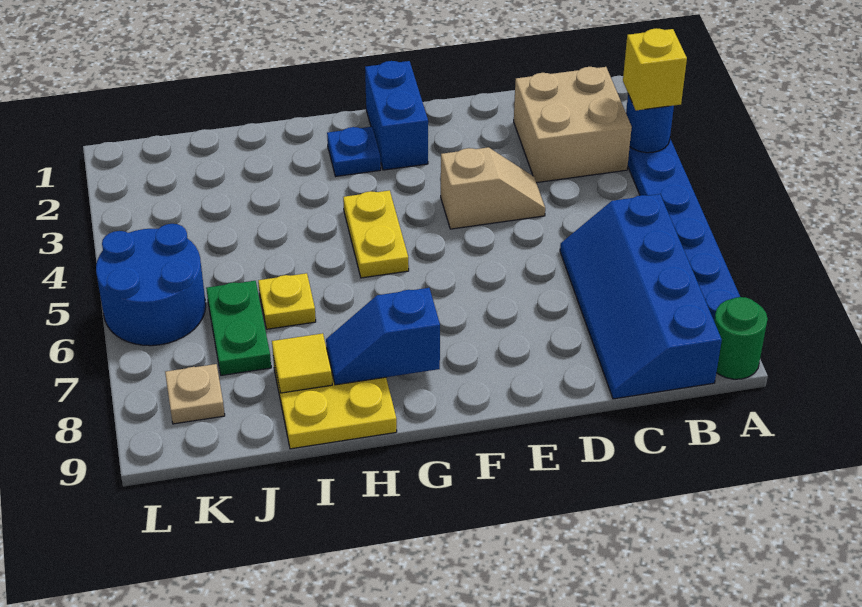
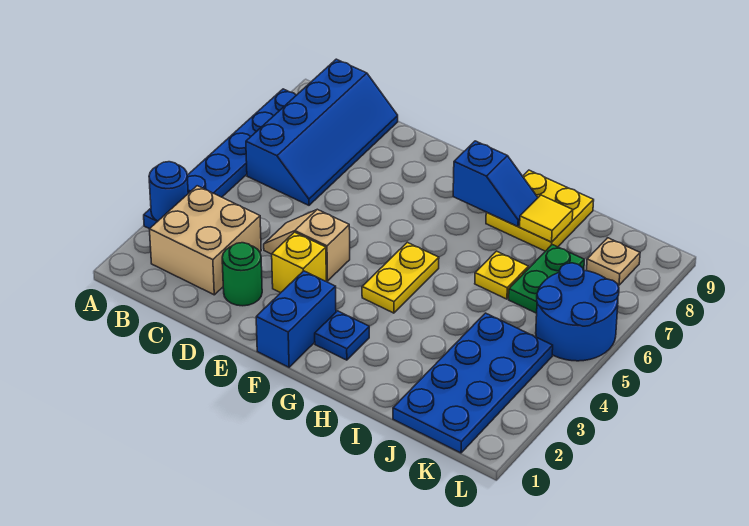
yellow 1x1 brick [623,28,687,111] -> yellow 1x1 brick moved to [272,232,326,293]
green 1x1 round brick [714,297,768,379] -> green 1x1 round brick moved to [222,243,262,306]
none -> blue 2x4 plate [393,313,553,453]

